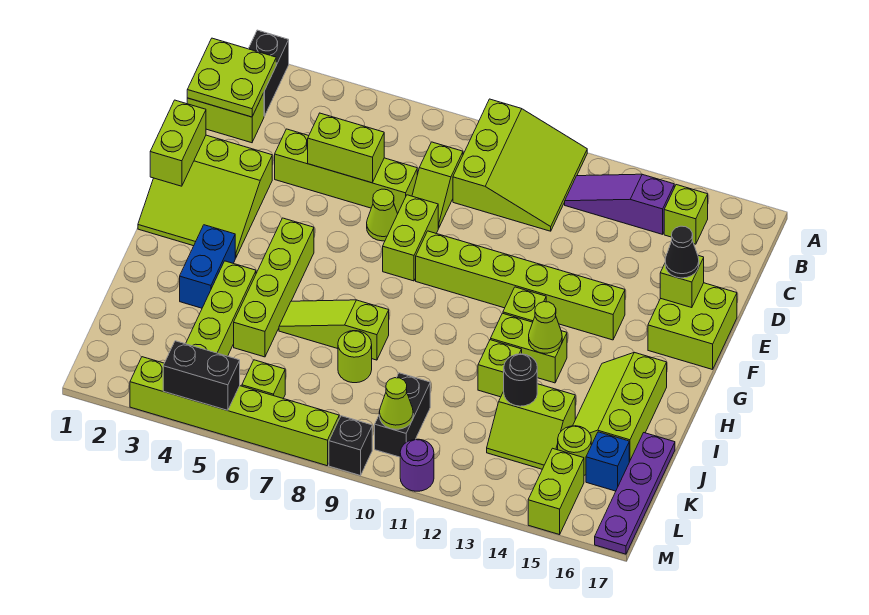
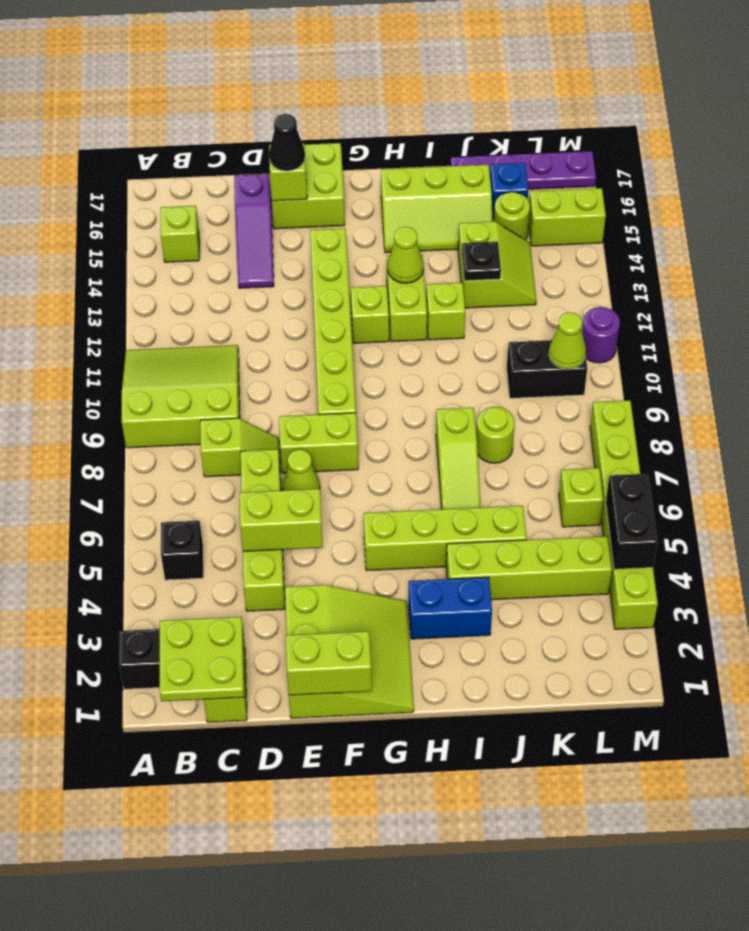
purple 1x3 slope [565,174,674,234] -> purple 1x3 slope moved to [234,174,274,288]
lime 1x2 brick [308,113,384,183] -> lime 1x2 brick turned to [240,489,323,551]
black 1x1 round brick [504,354,537,406] -> black 1x1 plate [462,242,501,281]
black 1x1 brick [329,416,372,476] -> black 1x1 brick moved to [161,521,203,580]

